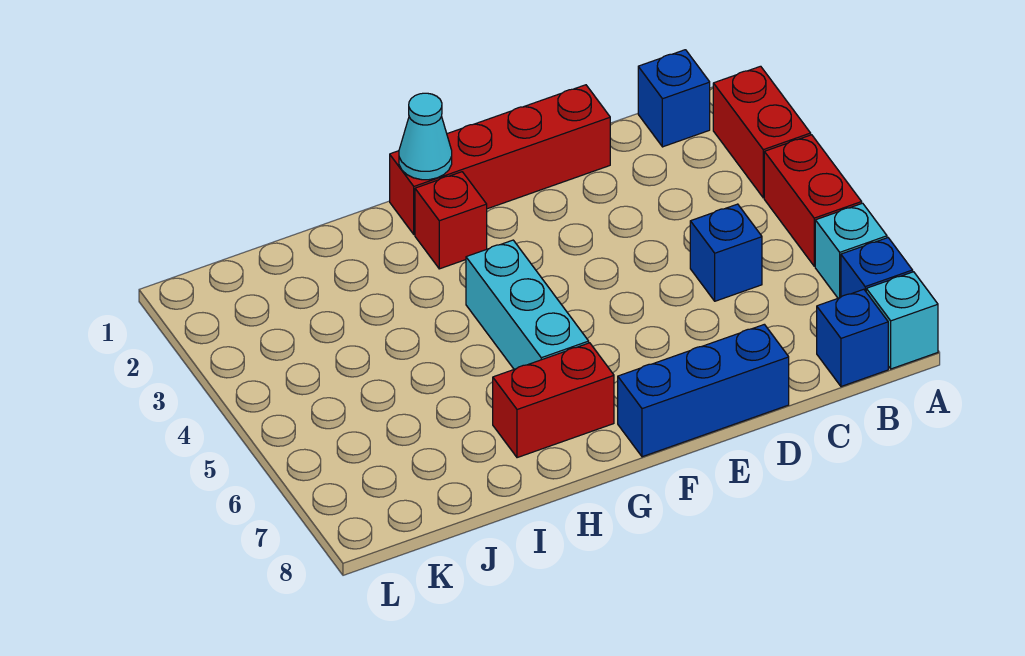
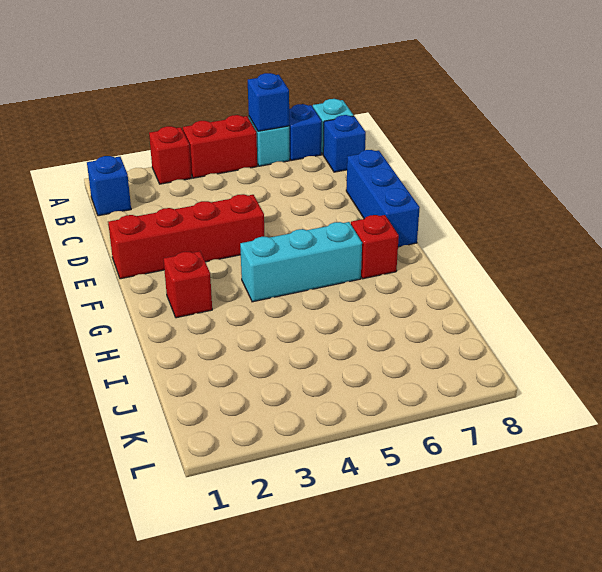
red 1x2 brick [713,66,811,198] -> red 1x1 brick [149,126,191,184]
blue 1x1 brick [690,204,762,301] -> blue 1x1 brick moved to [248,73,289,131]
red 1x4 brick [390,85,610,235] -> red 1x4 brick turned to [108,194,265,279]
cyan 1x1 cone [399,93,452,180] -> none
red 1x2 brick [493,343,614,458] -> red 1x1 brick [351,215,399,279]

